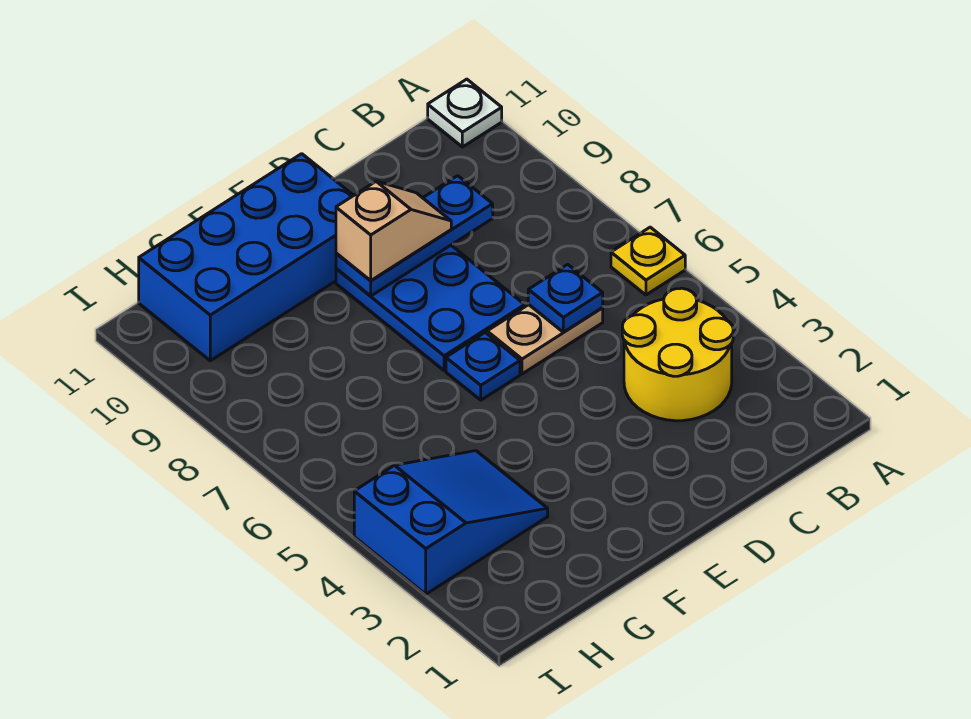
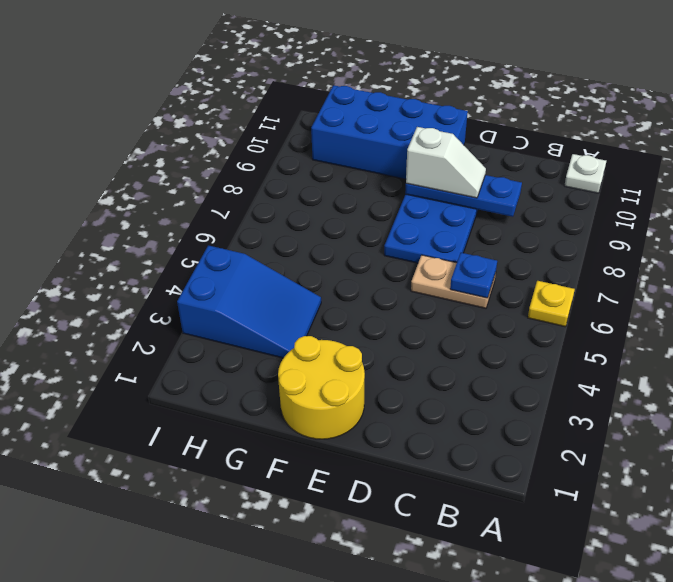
yellow 2x2 round brick [622,288,733,421] -> yellow 2x2 round brick moved to [278,336,365,439]
tan 1x2 slope [336,181,451,281] -> white 1x2 slope [406,127,486,198]
blue 1x1 plate [446,333,520,400] -> none

